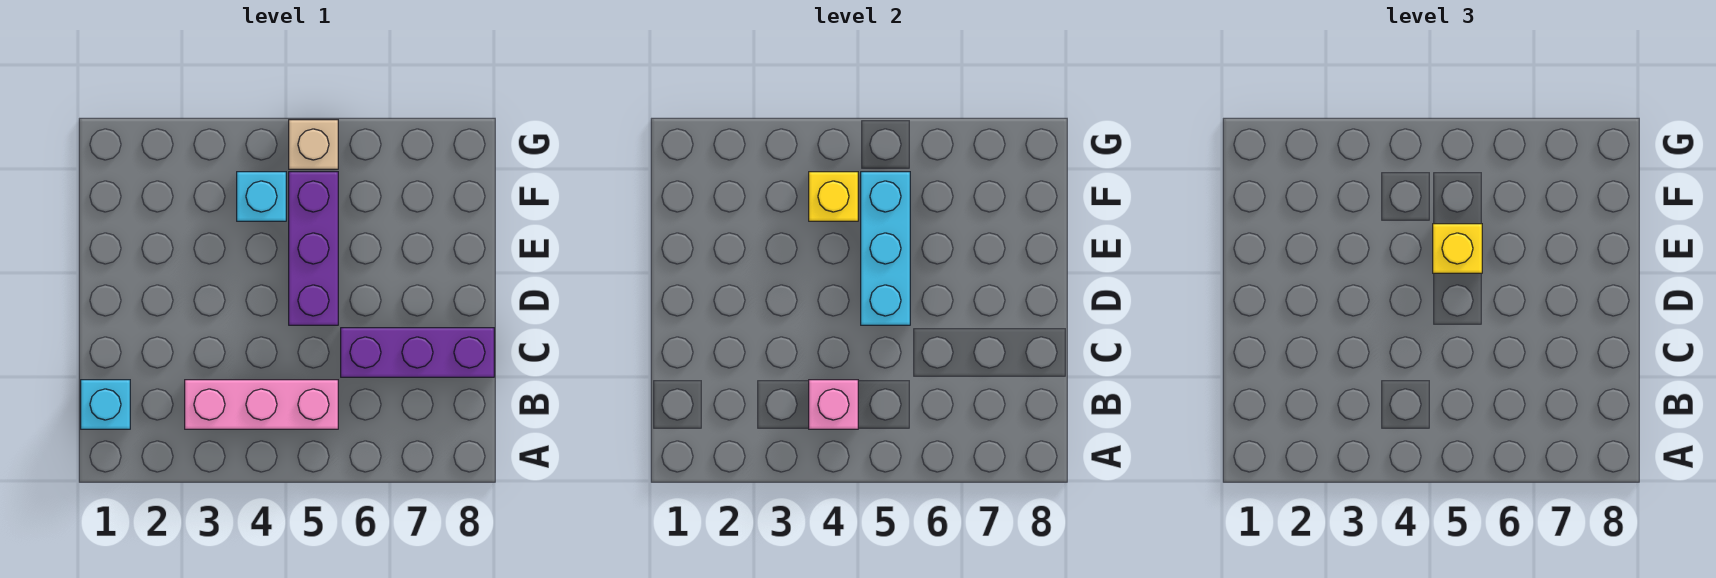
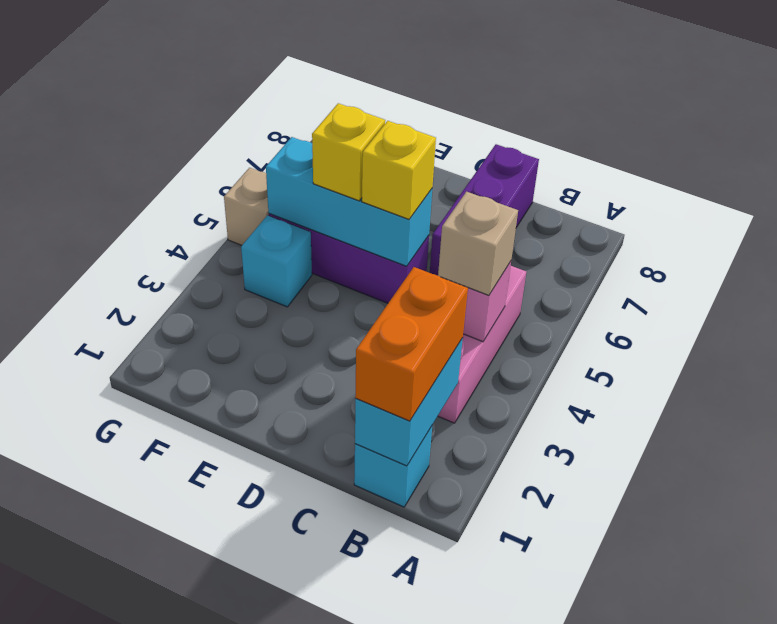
none -> cyan 1x2 brick [355,338,463,466]
none -> orange 1x2 brick [355,267,468,421]
none -> tan 1x1 brick [438,192,518,295]
yellow 1x1 brick [809,172,858,221] -> yellow 1x1 brick moved to [362,121,436,219]

